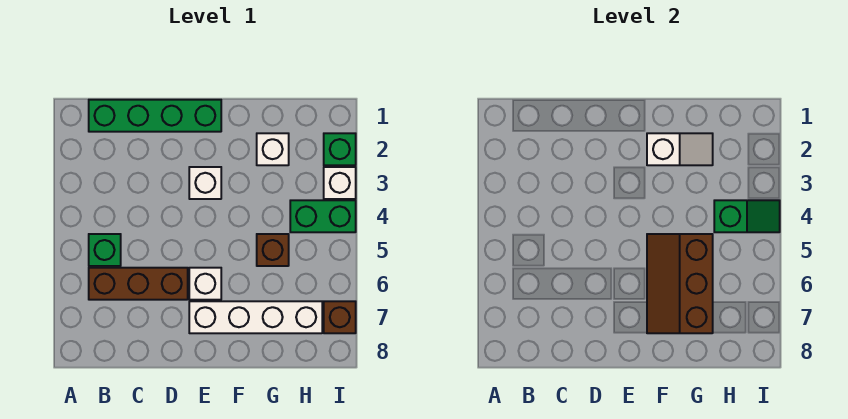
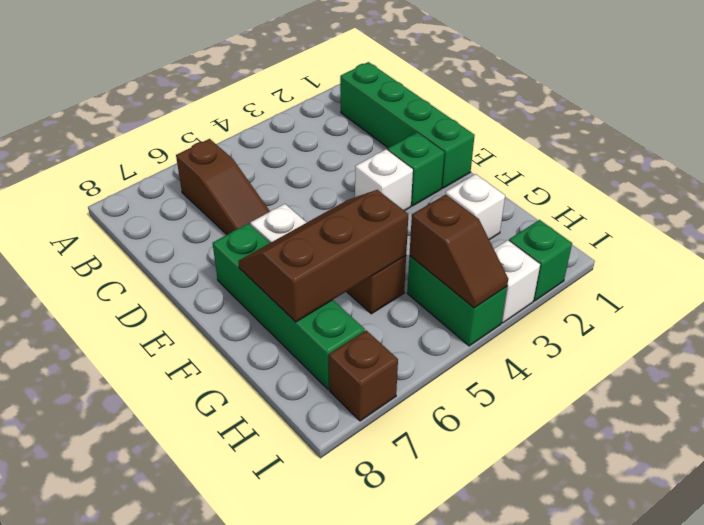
green 1x1 brick [89,234,121,266] -> green 1x1 brick moved to [388,132,444,206]
brown 1x3 brick [89,268,188,300] -> brown 1x3 slope [176,139,270,235]
white 1x4 brick [189,301,322,333] -> green 1x4 brick [213,223,365,389]
white 1x2 slope [647,133,713,165] -> none
green 1x2 slope [714,200,780,232] -> brown 1x2 slope [410,194,508,308]

